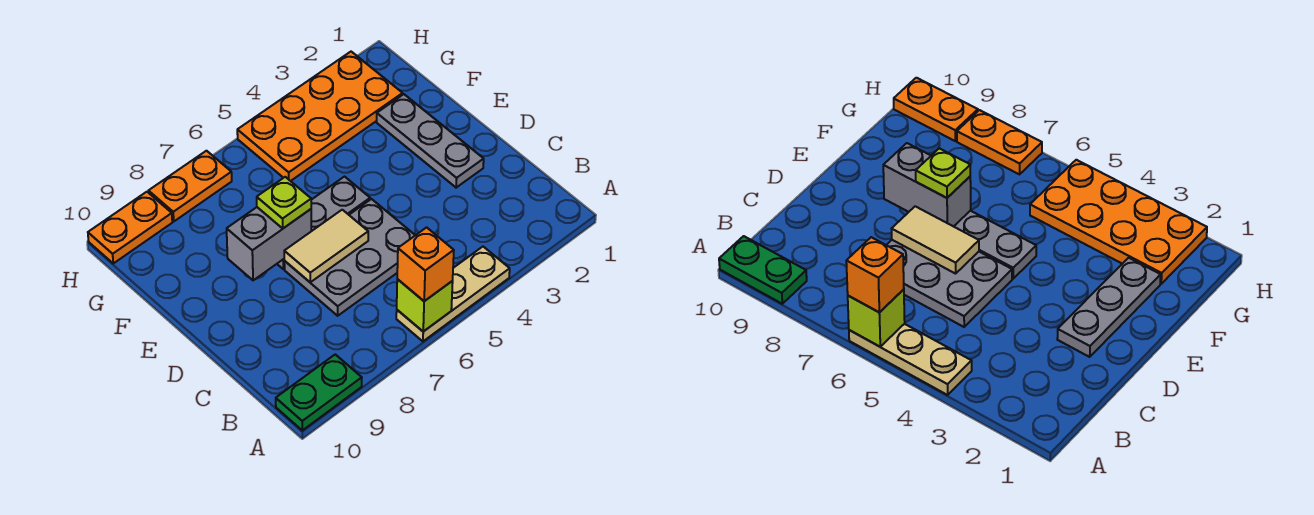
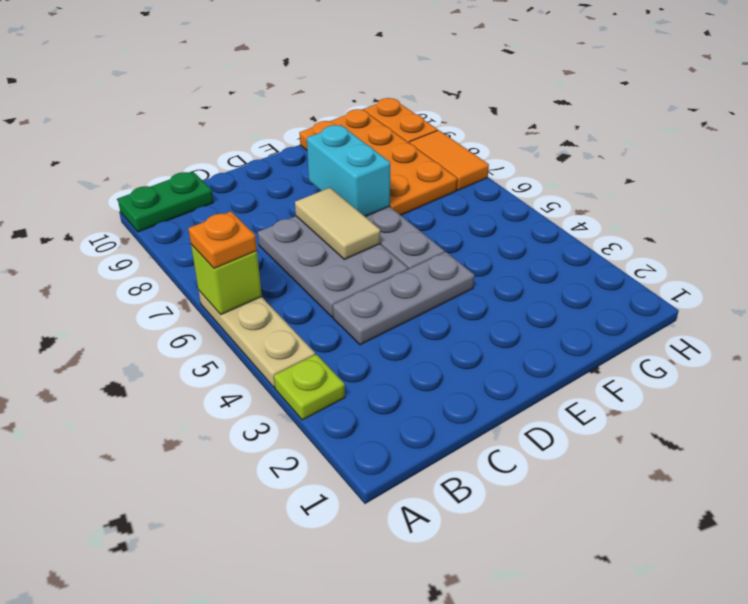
orange 1x1 brick [397,227,454,301] -> orange 1x1 plate [188,211,257,268]
green 1x2 plate [276,354,362,430] -> green 1x2 plate turned to [118,171,213,232]
grey 1x3 plate [377,94,484,188] -> grey 1x3 plate moved to [333,252,474,345]
grey 1x2 brick [227,207,311,280] -> cyan 1x2 brick [307,125,390,217]
lime 1x1 plate [257,177,311,228] -> lime 1x1 plate moved to [274,354,345,420]
orange 2x4 plate [237,52,403,181] -> orange 2x4 plate moved to [300,109,457,215]
orange 1x2 plate [148,151,232,221] -> orange 1x2 tile [409,130,489,190]

